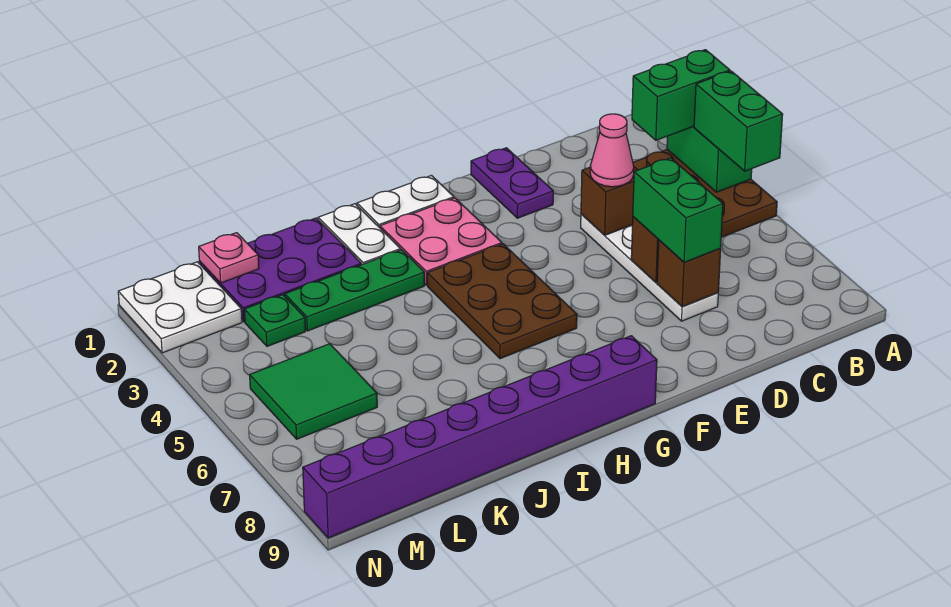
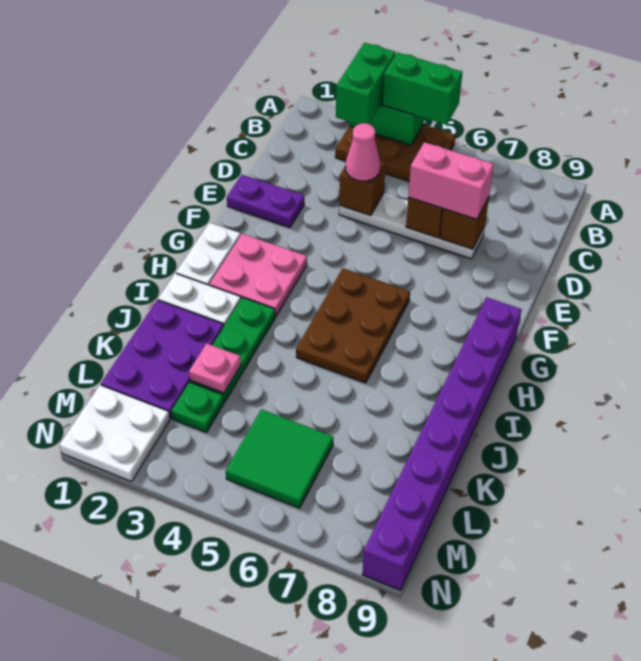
green 1x2 brick [633,158,723,263] -> pink 1x2 brick [408,142,494,219]
brown 2x3 plate [427,244,577,359] -> brown 2x3 plate turned to [296,268,410,383]
pink 1x1 plate [199,233,259,283] -> pink 1x1 plate moved to [189,344,241,393]

